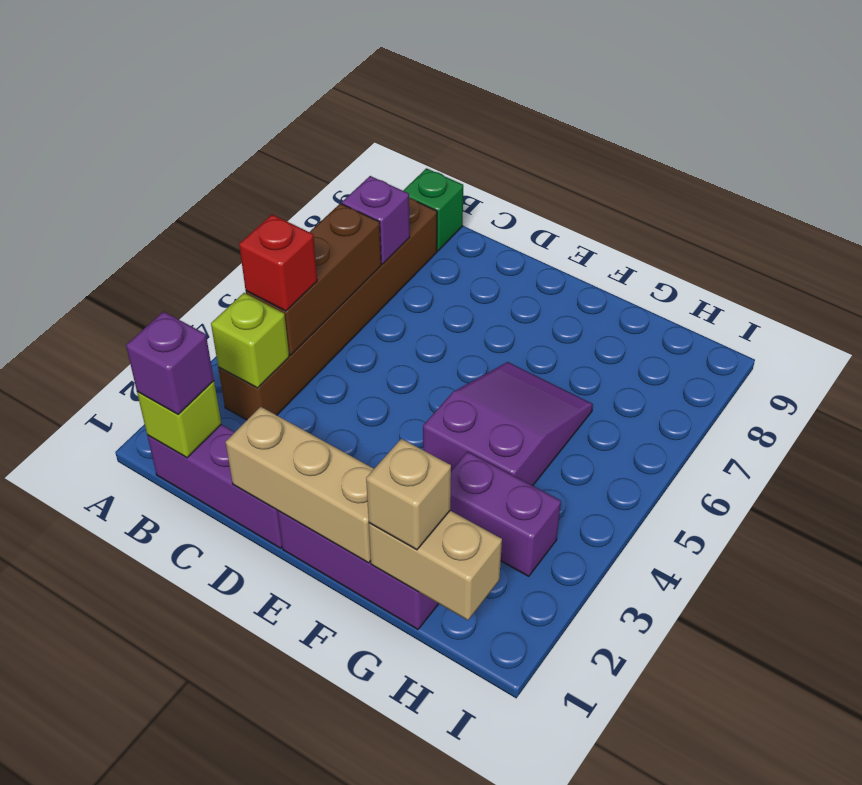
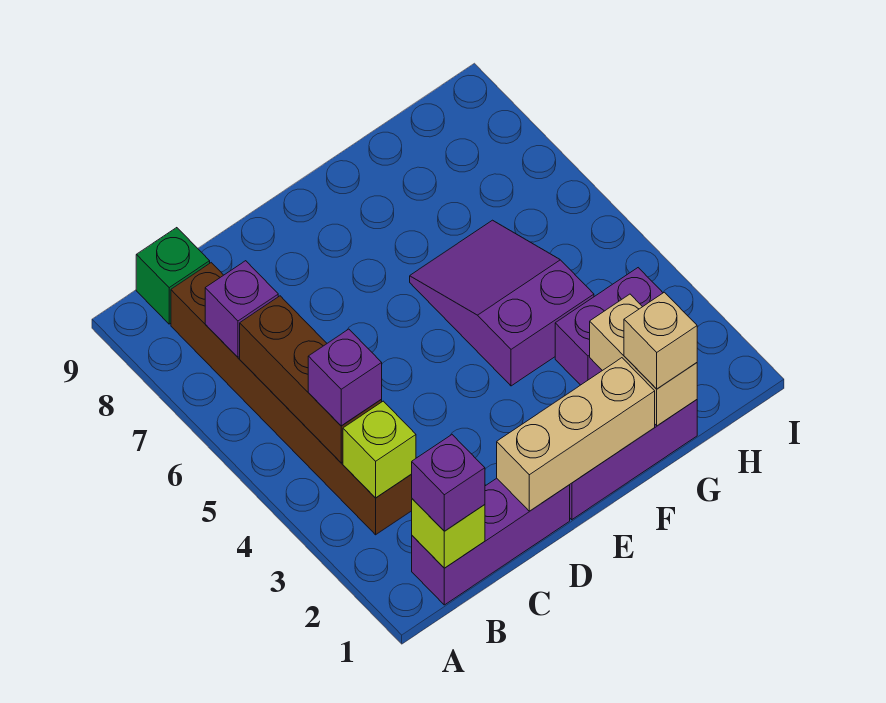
red 1x1 brick [239,214,317,311] -> purple 1x1 brick [308,329,382,426]
tan 1x2 brick [369,511,502,620] -> tan 1x2 brick turned to [590,294,697,426]

